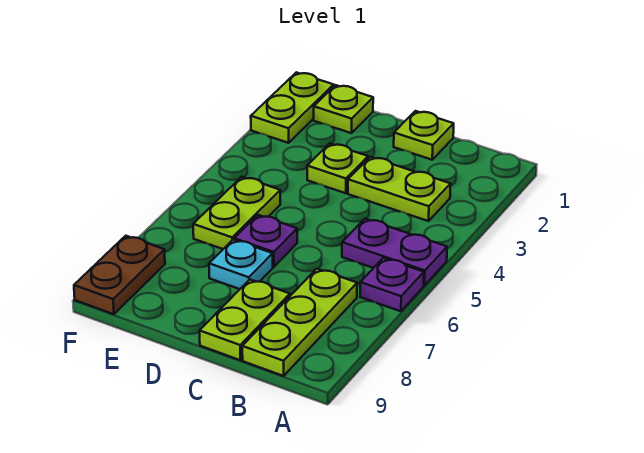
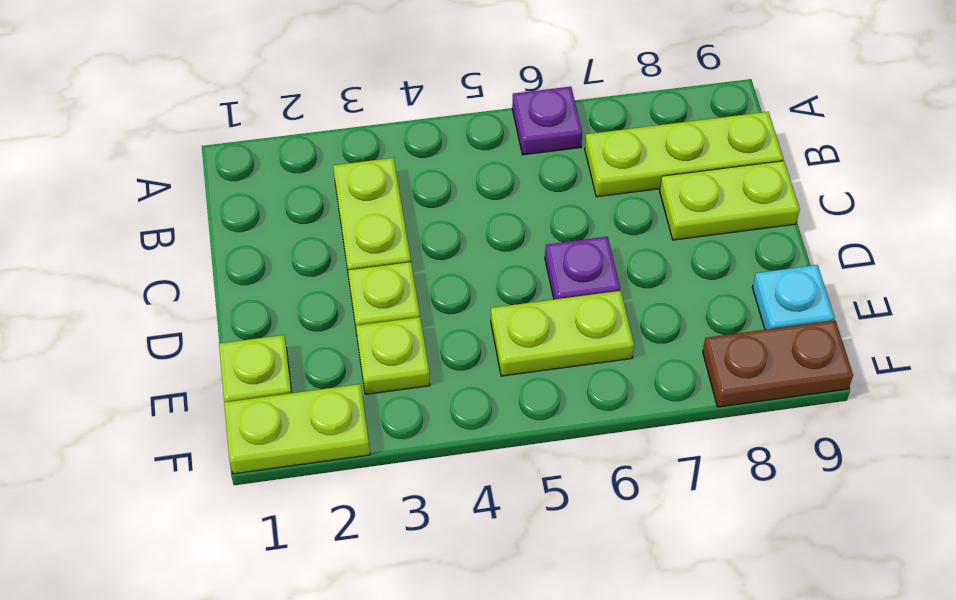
purple 1x2 plate [342,219,447,286] -> none
lime 1x1 plate [394,111,454,160] -> lime 1x1 plate moved to [356,317,430,394]
cyan 1x1 plate [209,240,273,289] -> cyan 1x1 plate moved to [752,265,835,330]

